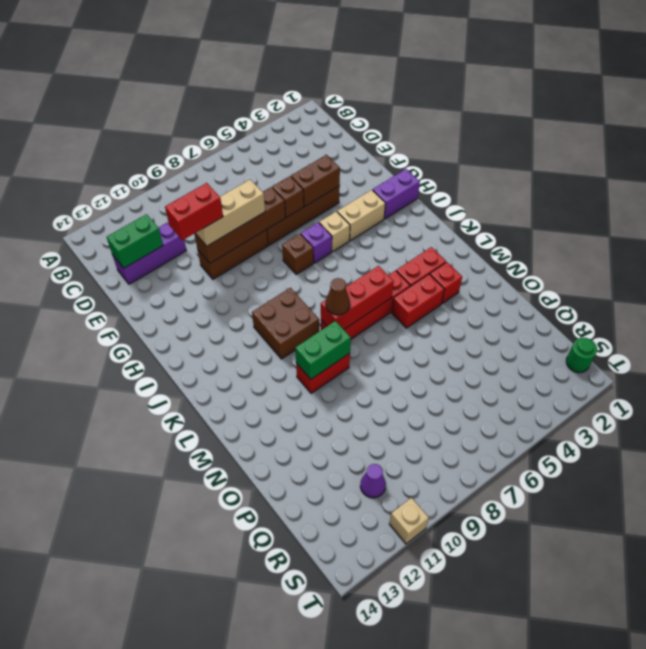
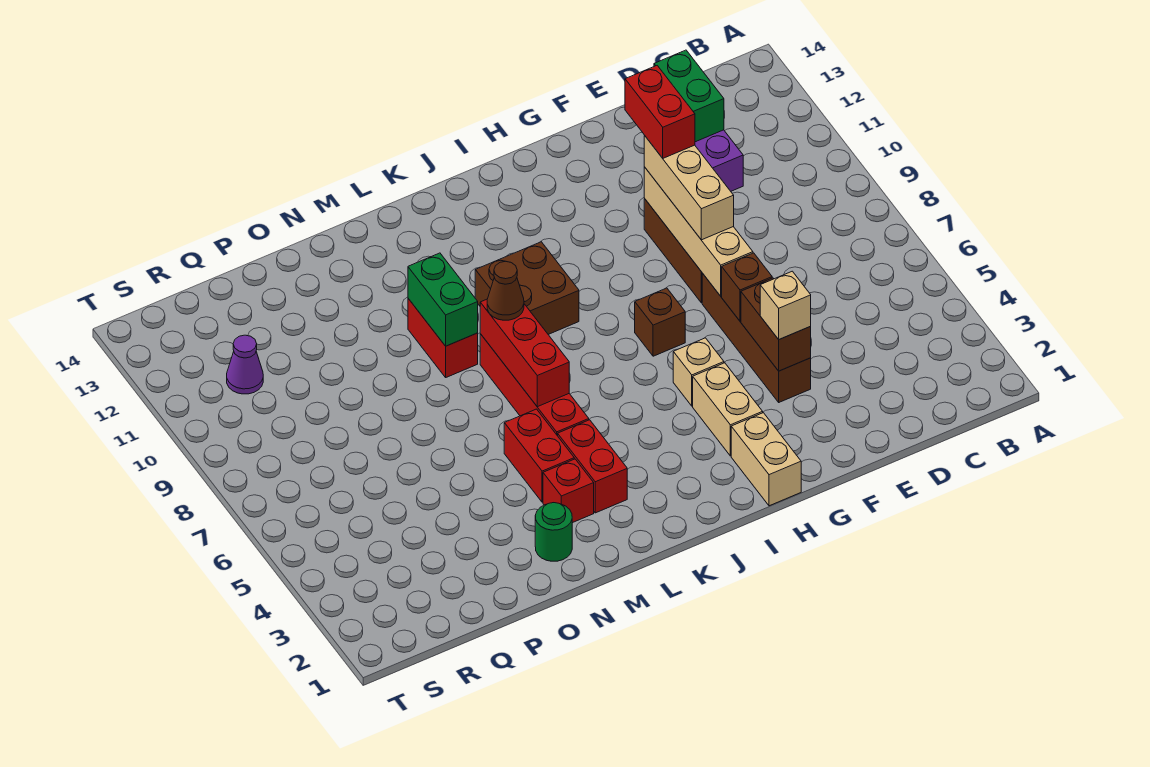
brown 1x4 brick [194,187,285,263] -> tan 1x4 brick [644,167,753,296]
purple 1x2 brick [373,169,420,219] -> tan 1x2 brick [731,413,801,506]
purple 1x1 brick [301,222,332,263] -> none
green 1x1 round brick [566,338,597,373] -> green 1x1 round brick moved to [535,503,572,561]
tan 1x1 brick [389,498,429,544] -> tan 1x1 brick moved to [760,271,811,339]

